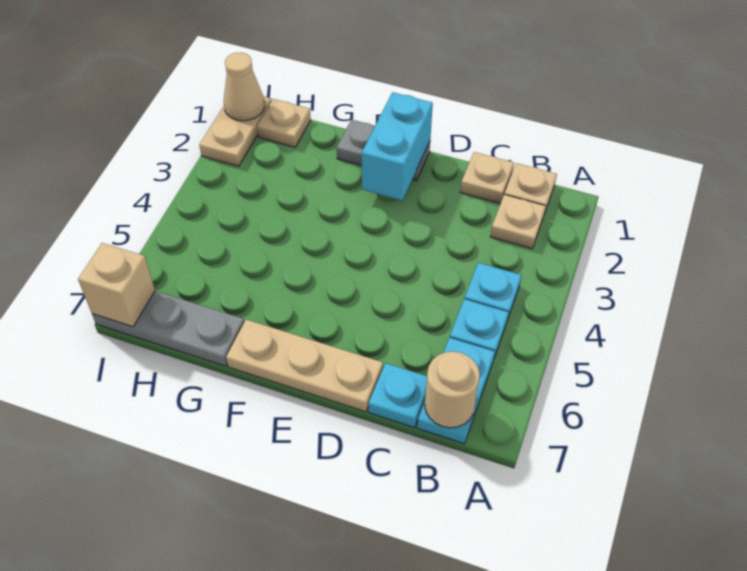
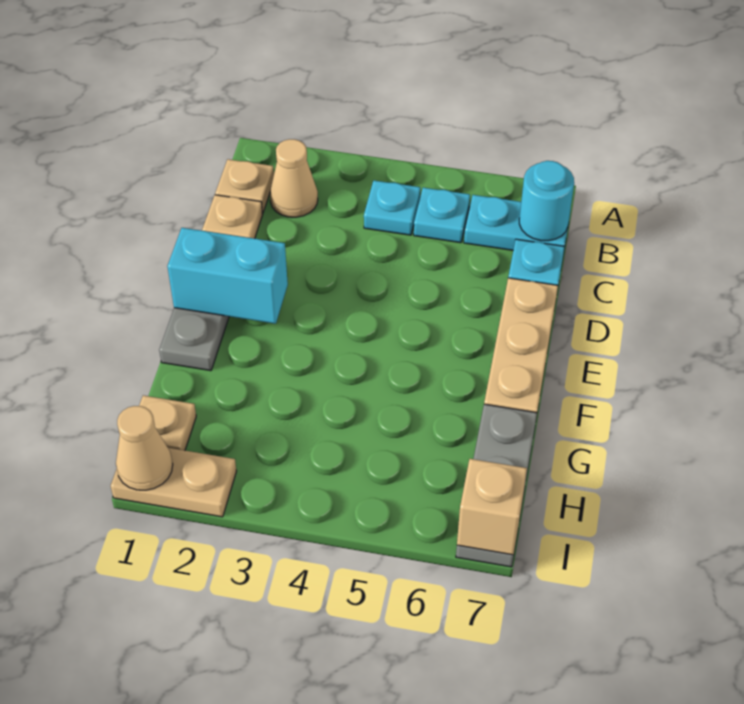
tan 1x1 plate [490,195,546,249] -> tan 1x1 cone [270,139,318,217]
tan 1x1 round brick [425,351,480,428] -> cyan 1x1 round brick [519,161,574,241]

